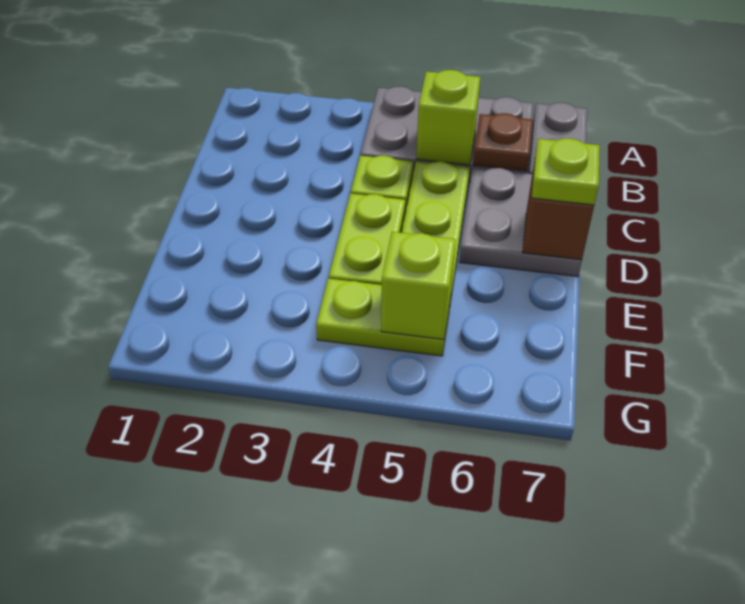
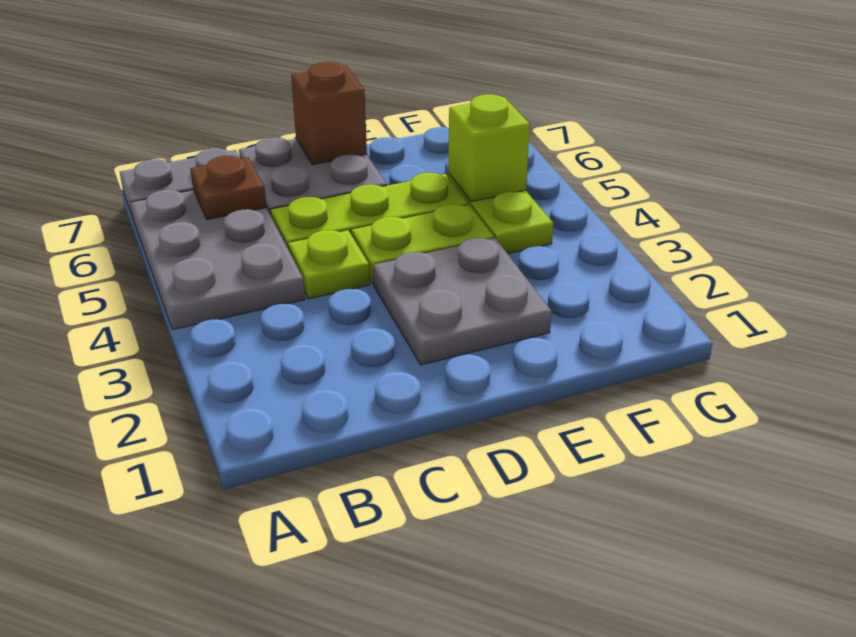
lime 1x1 brick [416,70,480,165] -> none
none -> grey 2x2 plate [373,238,552,365]
lime 1x1 plate [531,138,600,205] -> none

